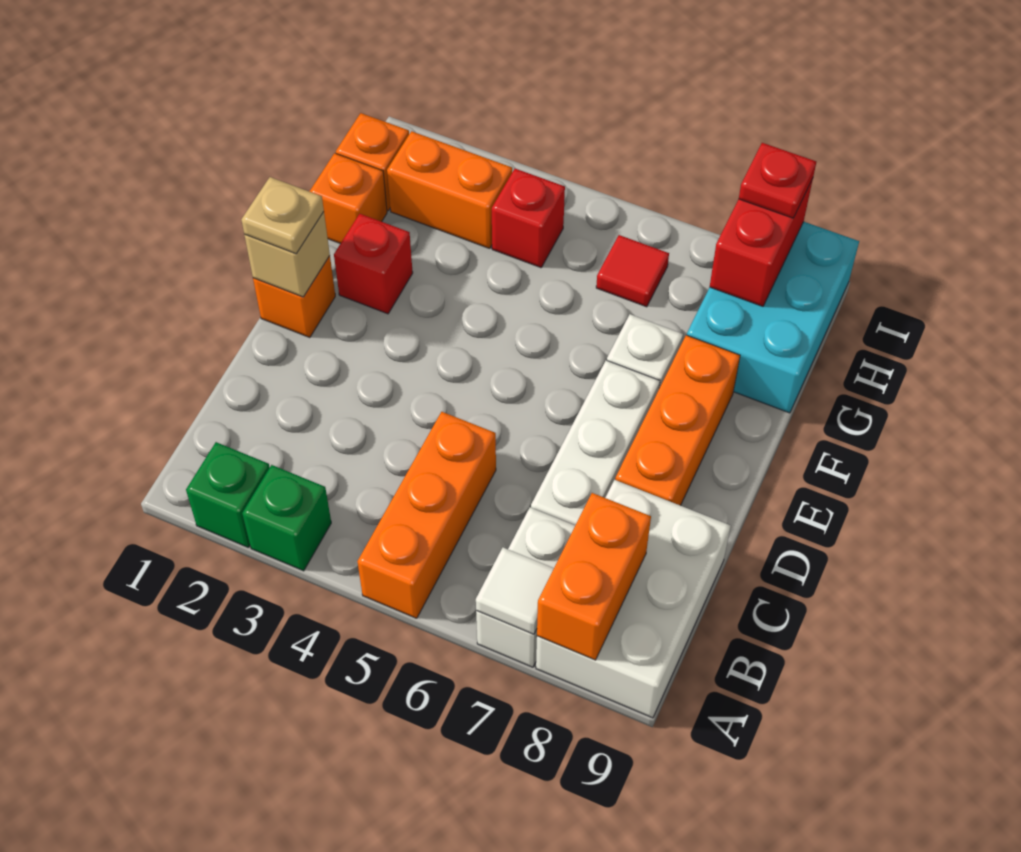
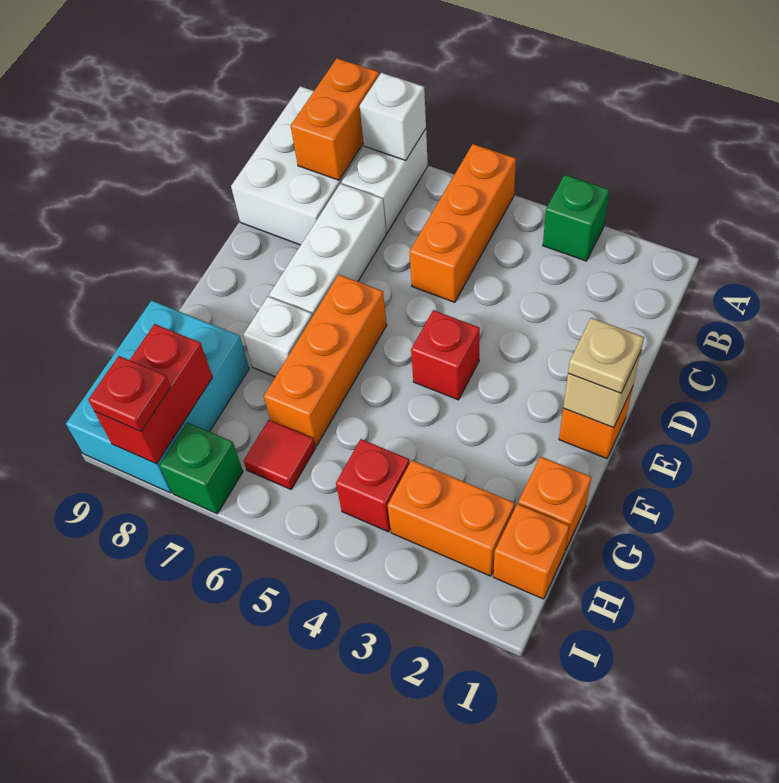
green 1x1 brick [186,442,270,547] -> green 1x1 brick moved to [160,422,243,514]
white 1x1 tile [476,548,554,634] -> white 1x1 brick [360,73,426,161]
orange 1x3 brick [615,335,740,505] -> orange 1x3 brick moved to [264,275,387,446]
red 1x1 brick [334,214,413,314] -> red 1x1 brick moved to [411,310,480,400]

